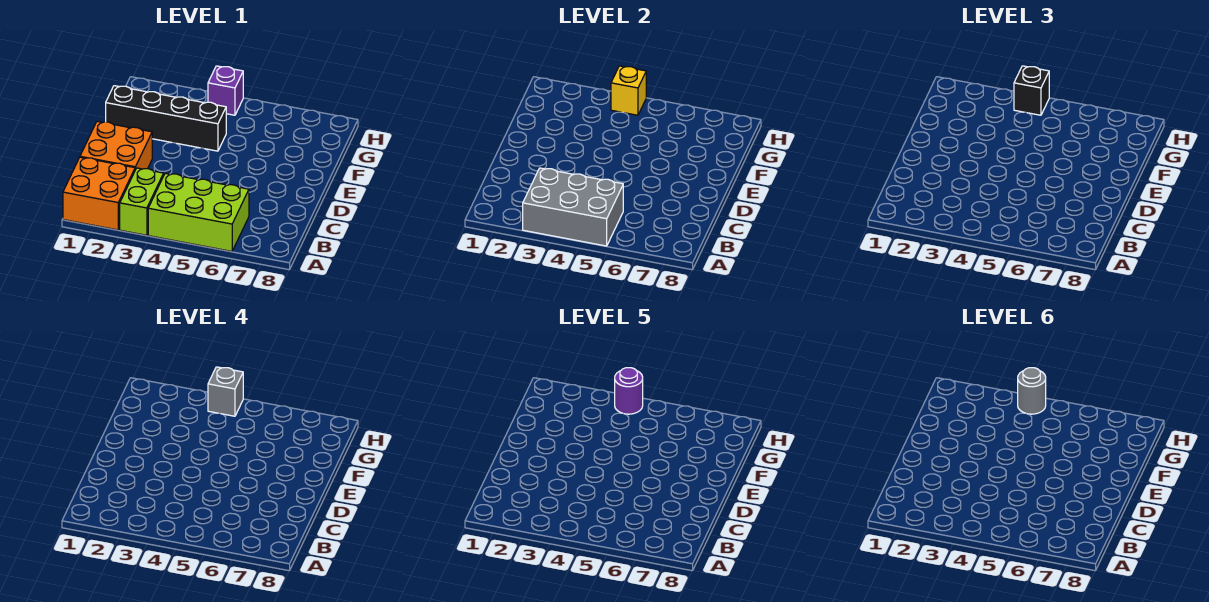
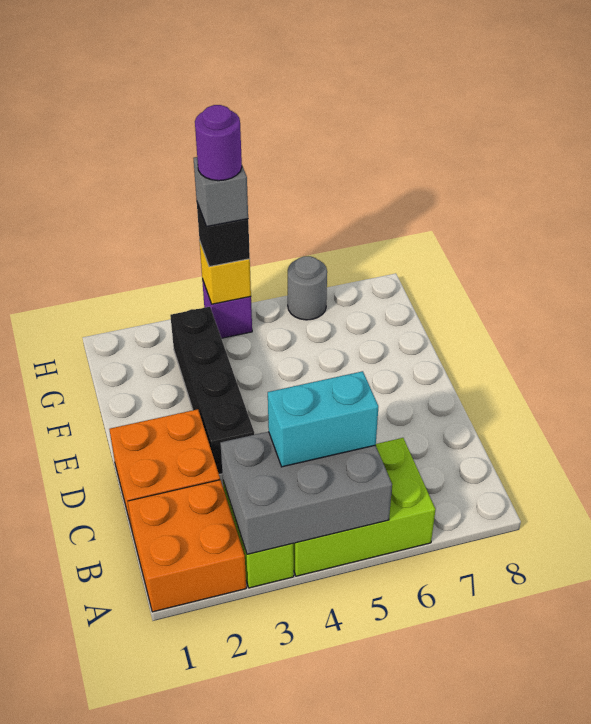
none -> cyan 1x2 brick [268,371,378,467]
black 1x4 brick [106,86,226,151] -> black 1x4 brick turned to [170,307,254,474]
grey 1x1 round brick [1018,368,1046,414] -> grey 1x1 round brick moved to [288,256,327,320]

